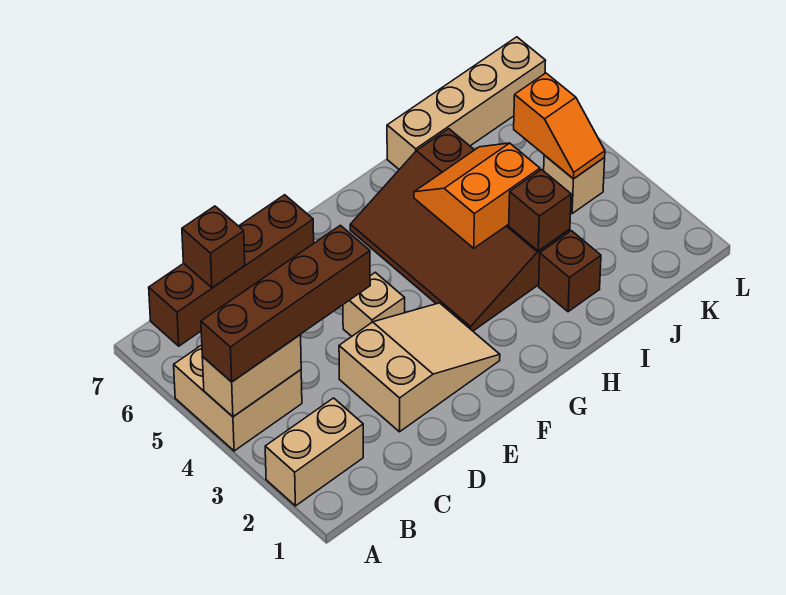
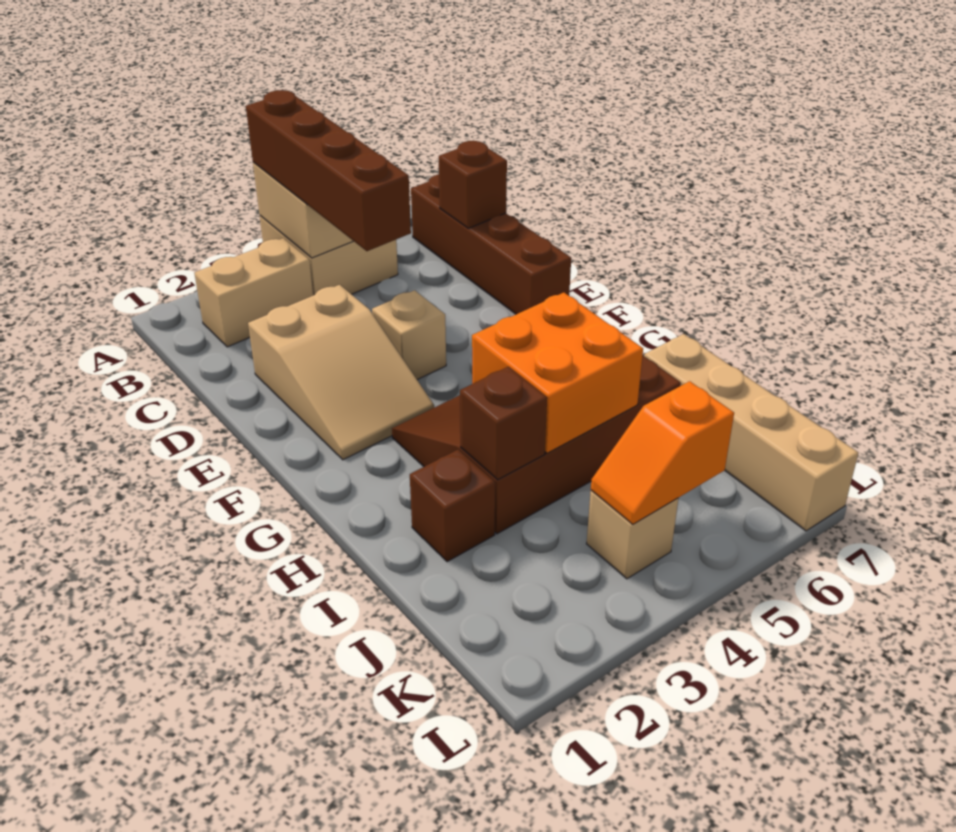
tan 1x2 brick [265,398,363,506] -> tan 1x2 brick turned to [194,238,313,347]
orange 2x2 slope [414,143,540,248] -> orange 2x2 brick [472,293,643,453]

